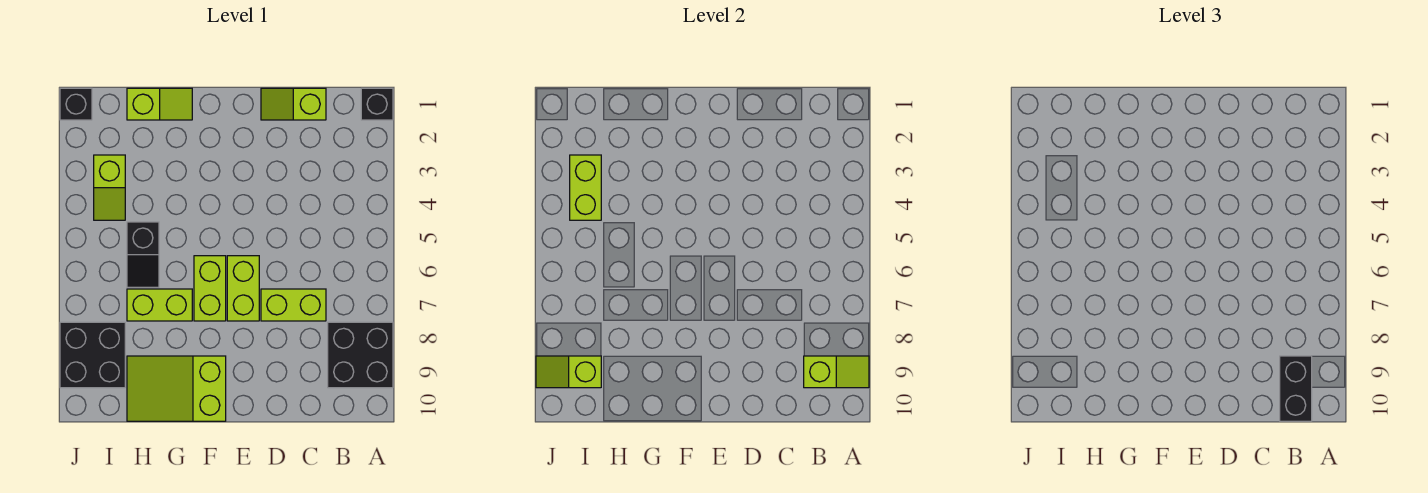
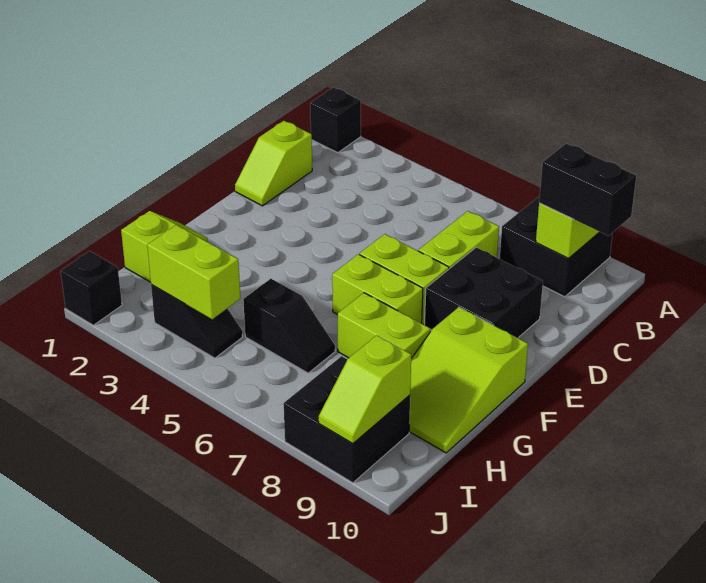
none -> black 2x2 brick [425,247,543,338]
lime 1x2 brick [127,289,192,321] -> lime 1x2 brick turned to [338,293,430,358]
lime 1x2 slope [94,155,125,220] -> black 1x2 slope [151,285,242,358]

